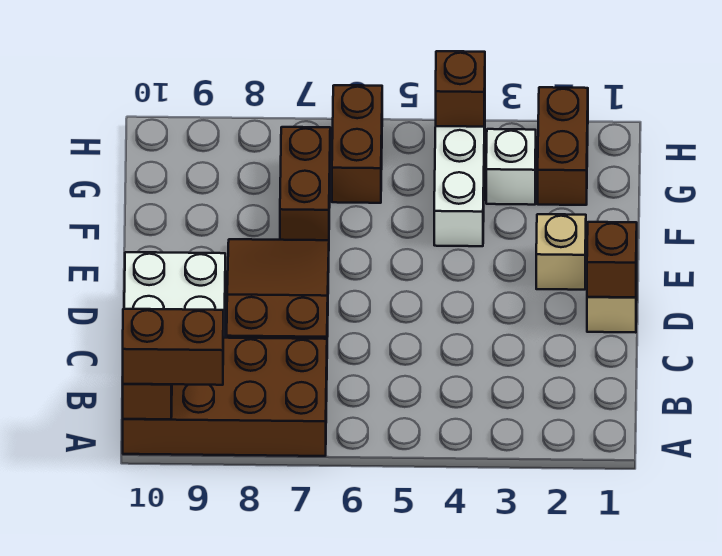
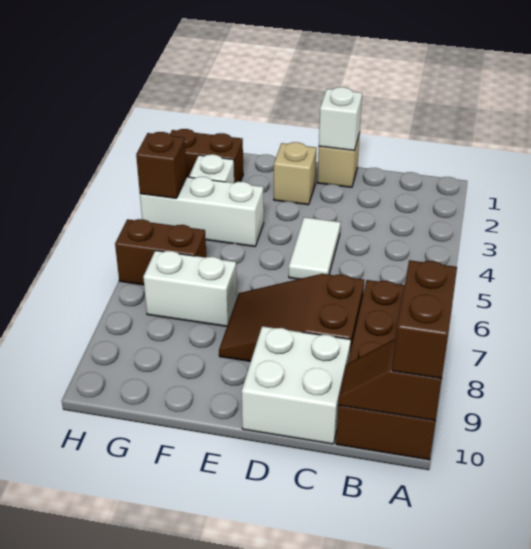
brown 1x1 brick [587,222,637,297] -> white 1x1 brick [319,87,362,150]
none -> white 1x2 tile [289,217,341,279]
brown 1x2 brick [280,127,330,240] -> white 1x2 brick [143,251,237,326]

